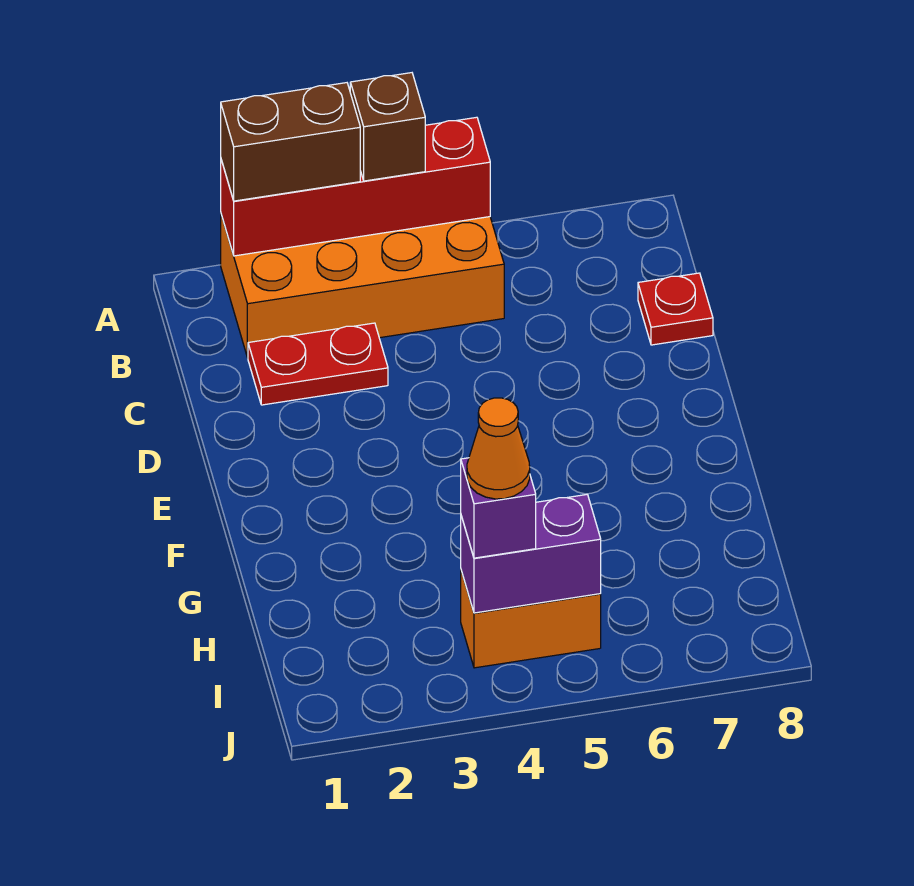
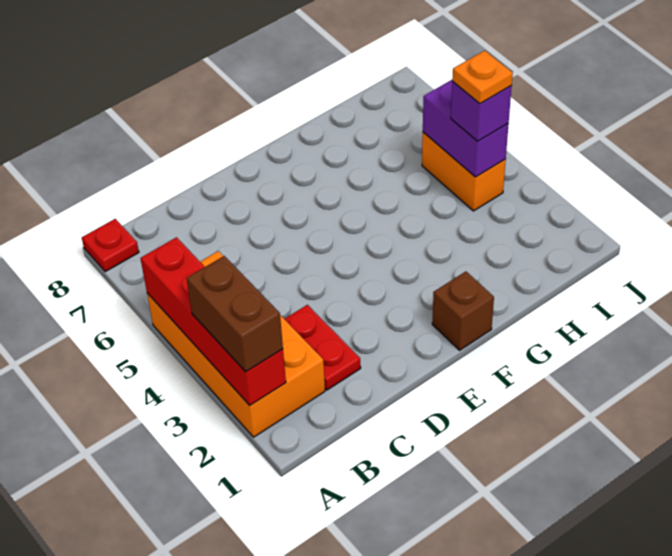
brown 1x1 brick [350,73,425,181] -> brown 1x1 brick moved to [432,272,494,350]
red 1x1 plate [638,273,713,345] -> red 1x1 plate moved to [82,219,139,272]
orange 1x1 cone [467,398,530,499] -> orange 1x1 plate [452,51,513,104]

